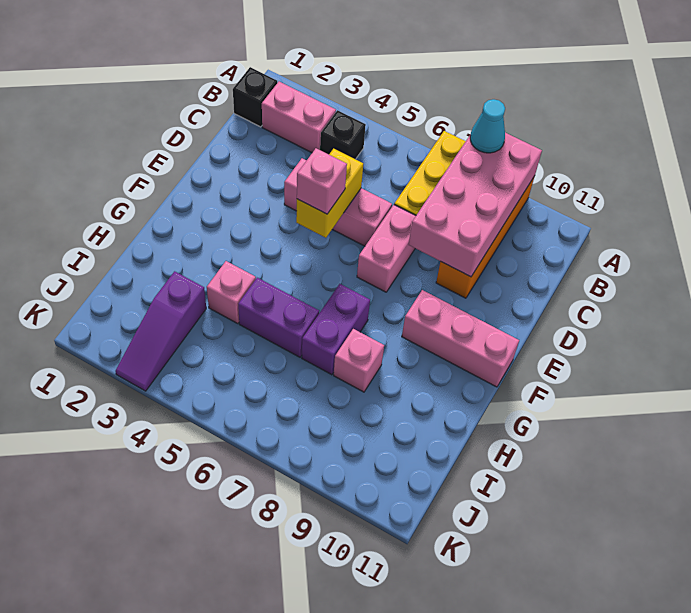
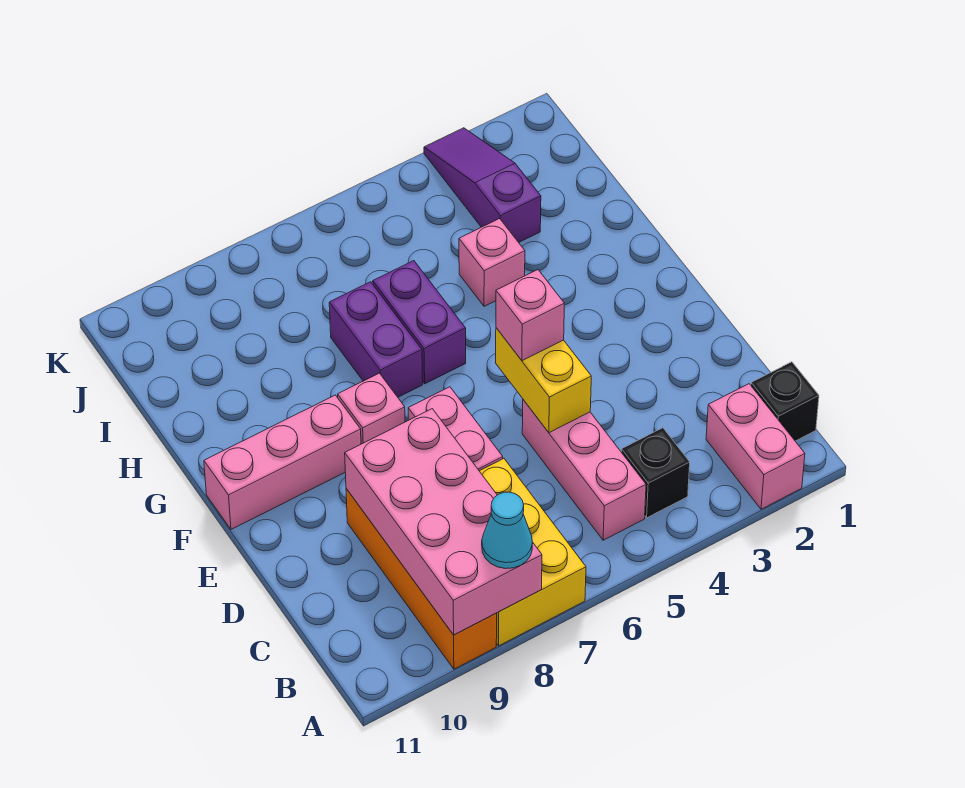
pink 1x2 brick [262,82,336,153] -> pink 1x2 brick turned to [706,384,805,509]
pink 1x3 brick [284,158,392,246] -> pink 1x3 brick turned to [522,400,646,540]
purple 1x2 brick [238,278,319,357] -> purple 1x2 brick turned to [373,261,466,384]
pink 1x1 brick [334,329,384,392] -> pink 1x1 brick moved to [338,373,405,444]

